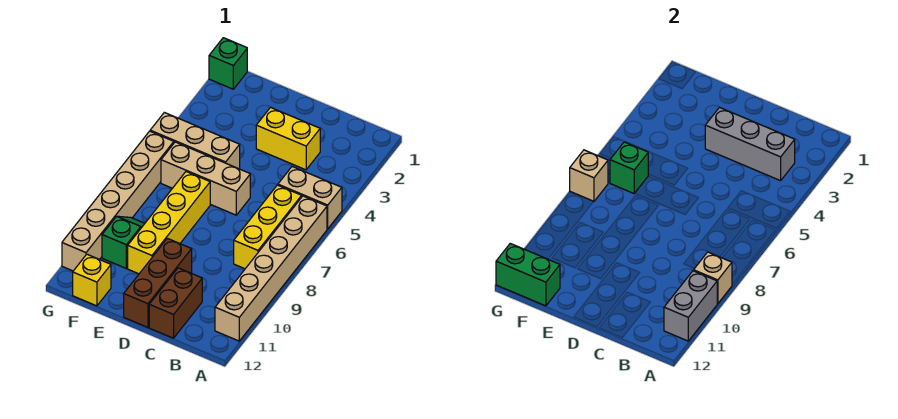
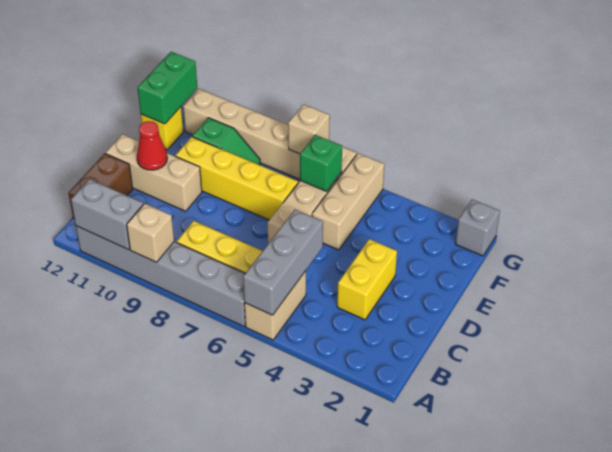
tan 1x6 brick [215,196,327,341] -> grey 1x6 brick [76,226,246,326]
grey 1x3 brick [705,107,795,181] -> grey 1x3 brick moved to [243,210,323,315]
brown 1x2 brick [149,268,202,338] -> brown 1x2 brick turned to [68,153,133,218]
brown 1x3 brick [124,238,192,327] -> tan 1x3 brick [106,134,202,211]
none -> red 1x1 cone [137,121,167,170]
green 1x1 brick [209,38,247,89] -> grey 1x1 brick [456,199,500,256]

